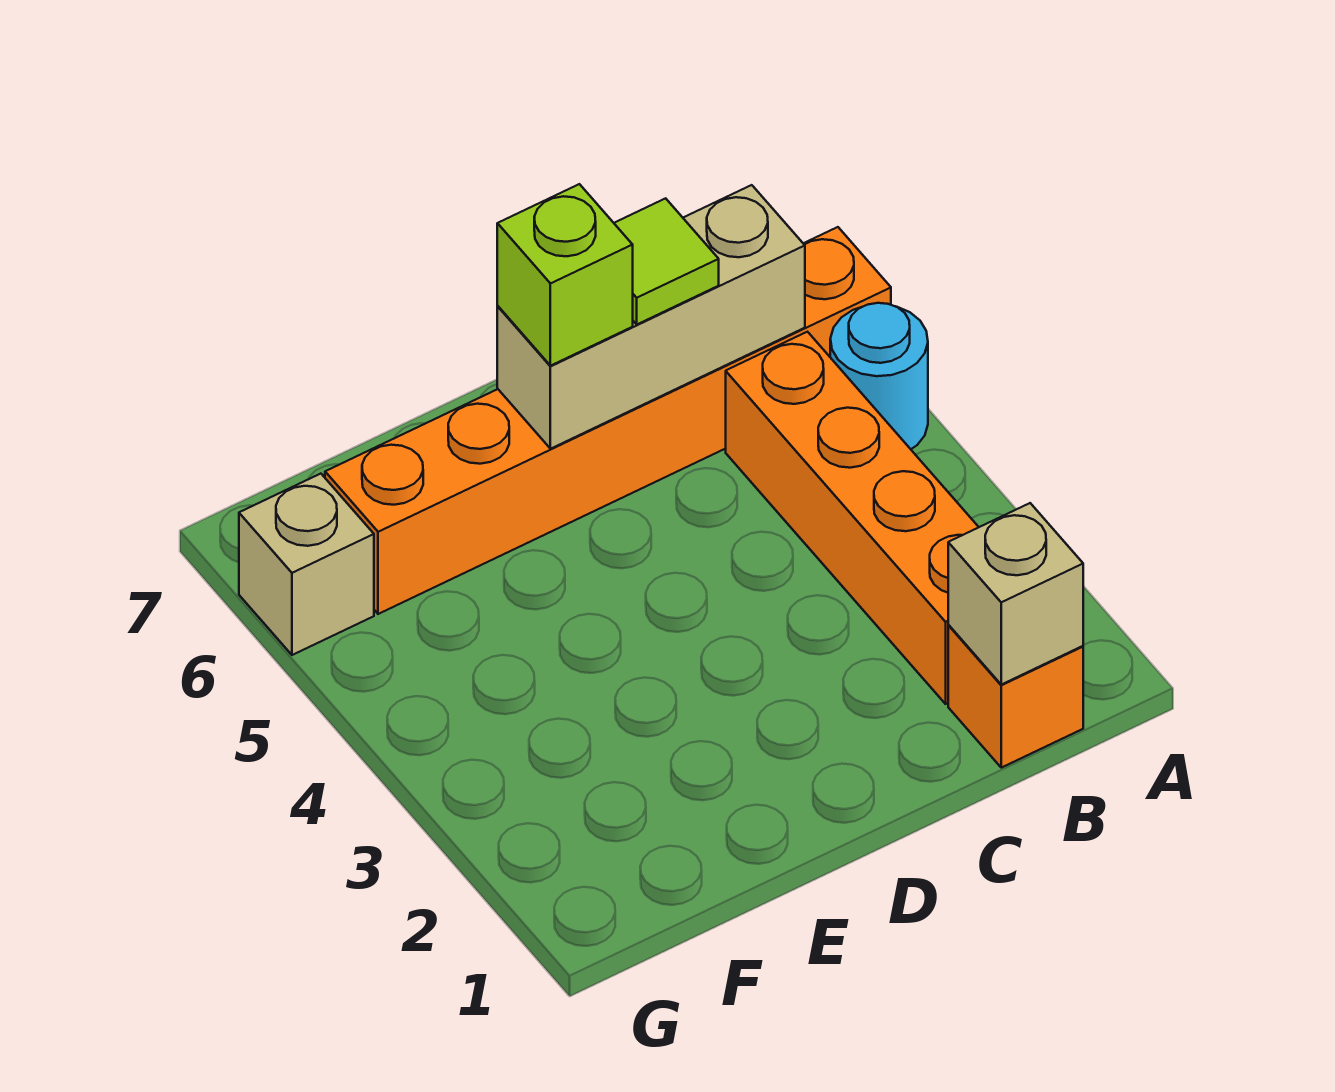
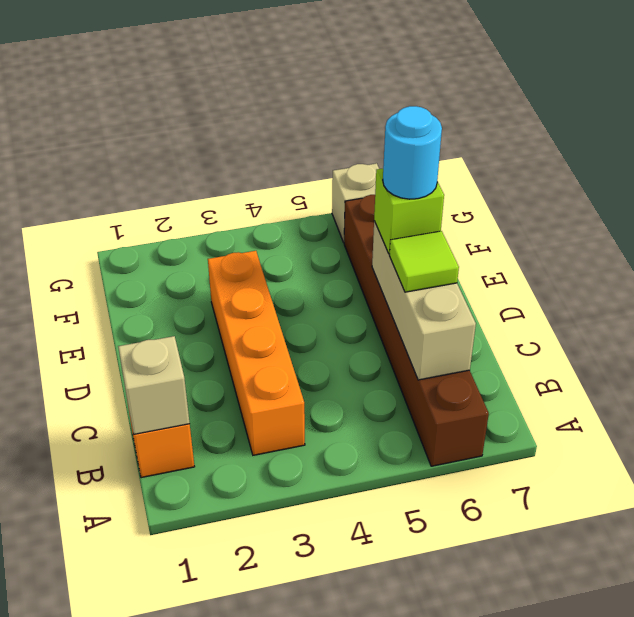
cyan 1x1 round brick [830,303,928,449] -> cyan 1x1 round brick moved to [383,106,442,199]
orange 1x6 brick [325,227,891,614] -> brown 1x6 brick [344,195,489,466]
orange 1x4 brick [726,332,979,704] -> orange 1x4 brick turned to [208,251,305,455]

